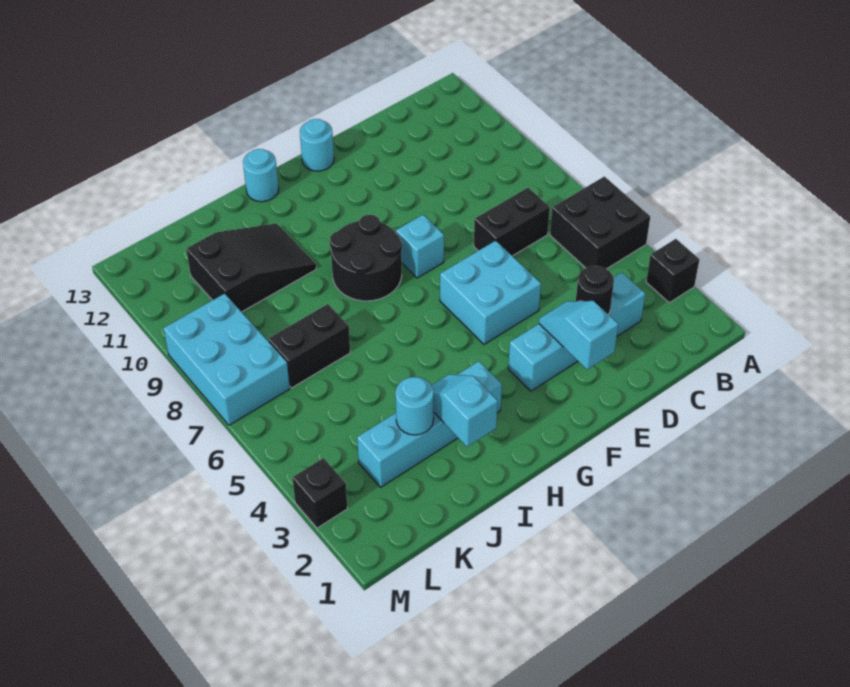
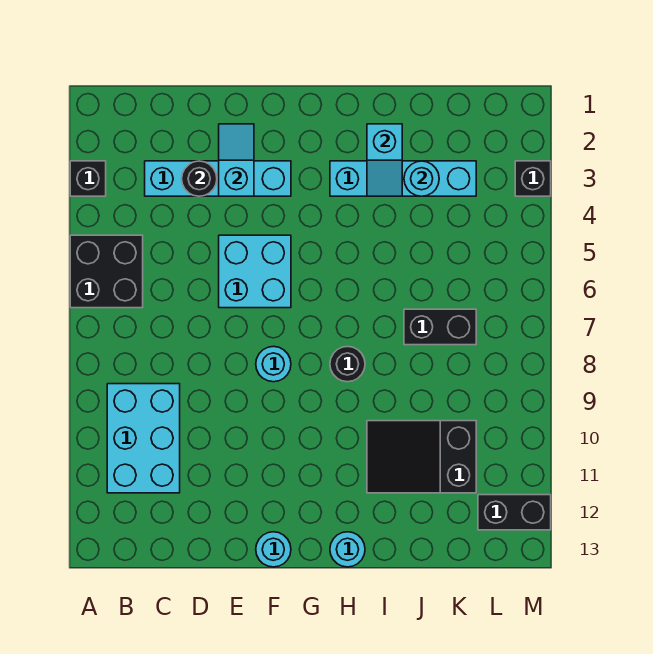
black 1x2 brick [474,188,550,256] -> black 1x2 brick moved to [478,495,551,530]
cyan 1x2 slope [539,301,618,369] -> cyan 1x2 slope turned to [219,124,254,196]
cyan 1x1 brick [396,215,444,278] -> cyan 1x1 round brick [256,346,291,382]
black 2x2 round brick [330,215,402,301] -> black 1x1 round brick [330,347,365,382]
cyan 2x3 brick [164,294,290,425] -> cyan 2x3 brick moved to [107,384,180,493]

